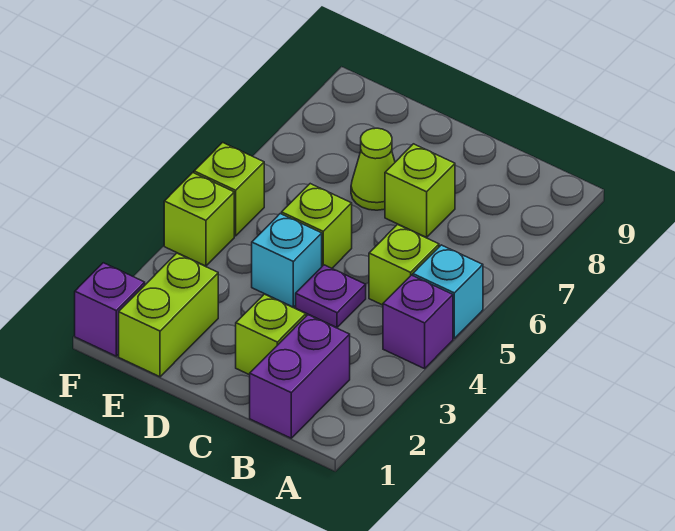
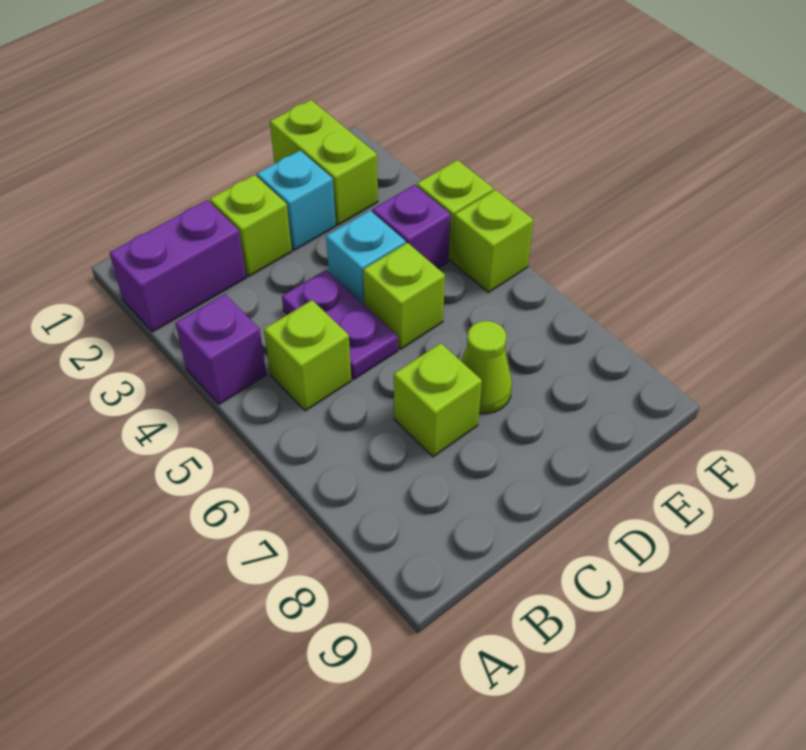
cyan 1x1 brick [413,245,483,338] -> cyan 1x1 brick moved to [257,150,336,250]
purple 1x2 brick [250,315,350,438] -> purple 1x2 brick turned to [109,200,246,332]
purple 1x1 plate [296,265,366,328] -> purple 1x2 plate [282,270,398,379]
purple 1x1 brick [75,263,145,356] -> purple 1x1 brick moved to [372,185,451,268]

